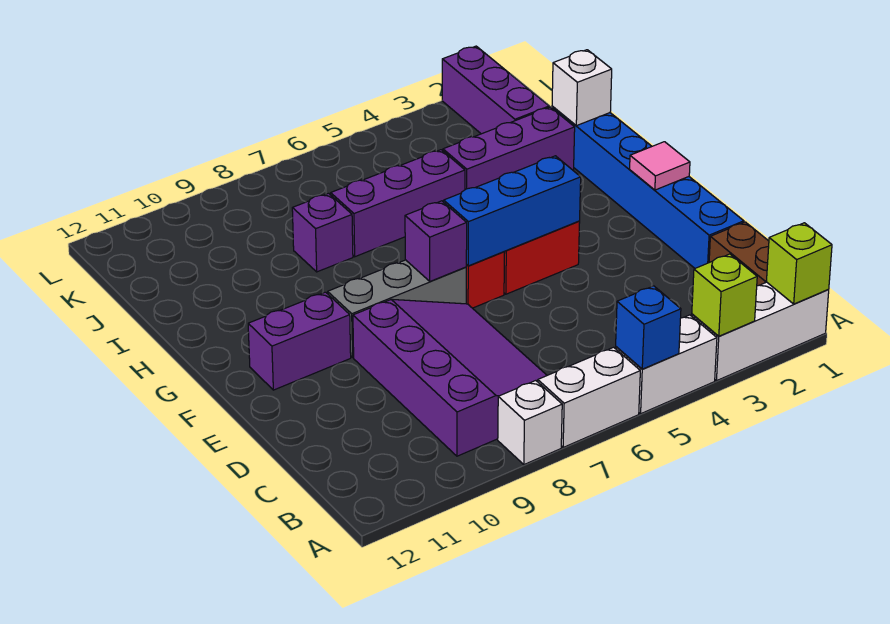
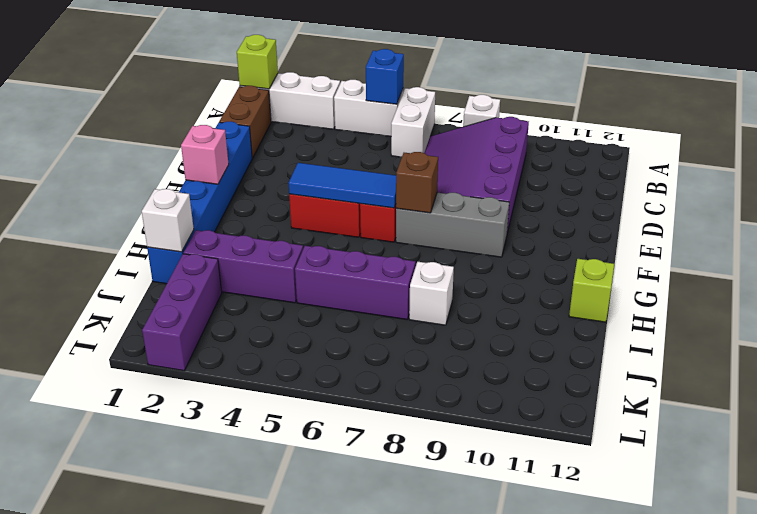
lime 1x1 brick [692,254,757,336] -> lime 1x1 brick moved to [569,259,614,322]
white 1x2 brick [538,347,640,448] -> white 1x2 brick turned to [391,87,435,157]
pink 1x1 tile [630,142,690,190] -> pink 1x1 brick [181,125,229,184]
blue 1x3 brick [444,156,581,266] -> blue 1x3 tile [289,163,396,208]
purple 1x1 brick [405,201,467,281] -> brown 1x1 brick [396,152,438,213]
purple 1x2 brick [248,292,351,390] -> none
purple 1x1 brick [292,193,353,272] -> white 1x1 brick [409,261,454,325]

